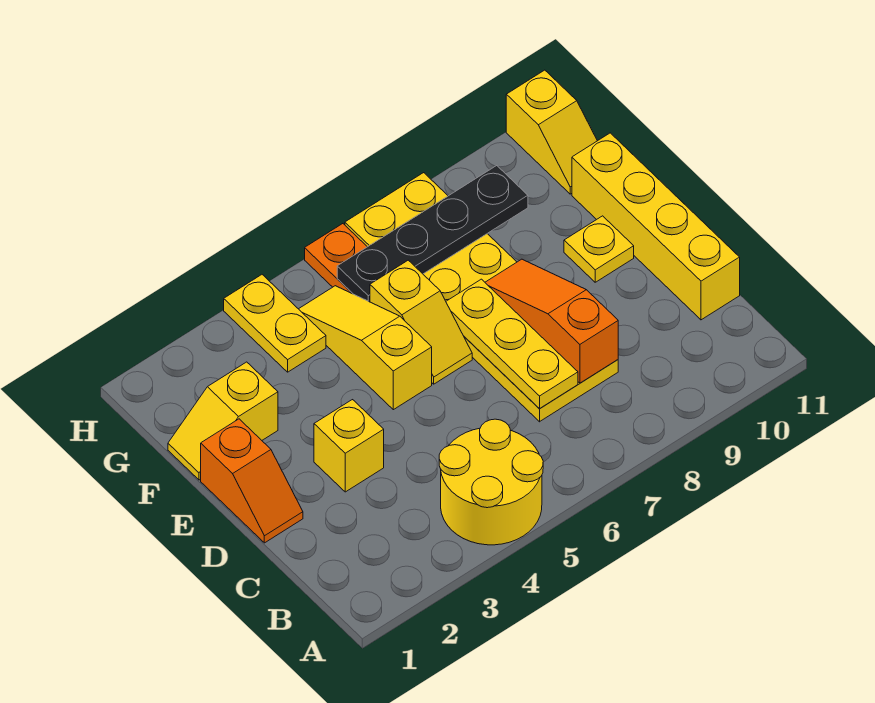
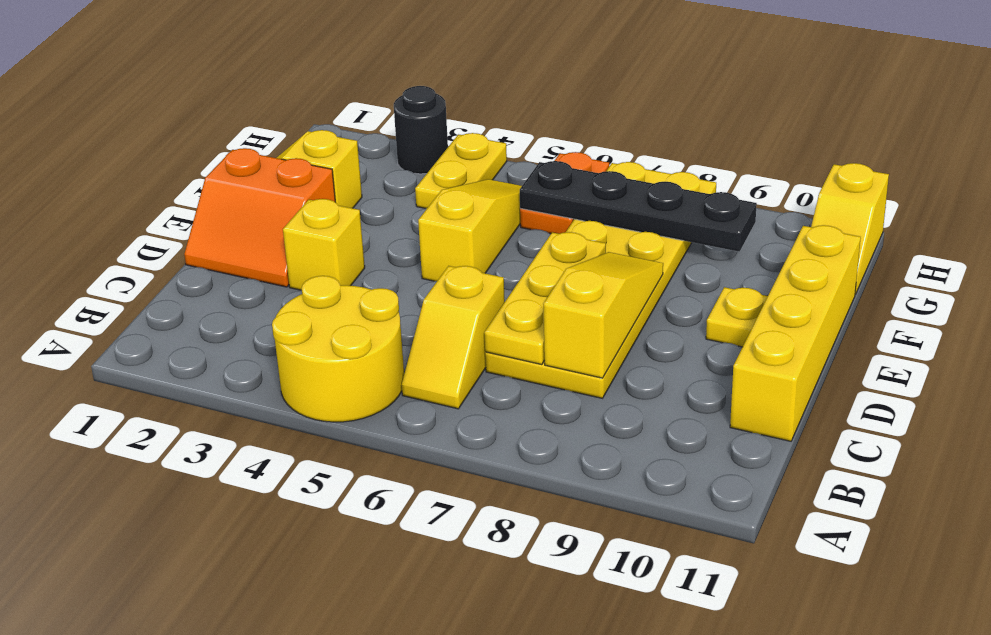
orange 1x3 slope [485,259,618,383] -> yellow 1x3 slope [544,252,663,378]
orange 1x2 slope [201,419,303,543] -> orange 2x2 slope [184,148,335,287]
yellow 1x2 slope [370,260,472,384] -> yellow 1x2 slope moved to [402,266,505,409]
none -> black 1x1 round brick [394,86,448,174]

